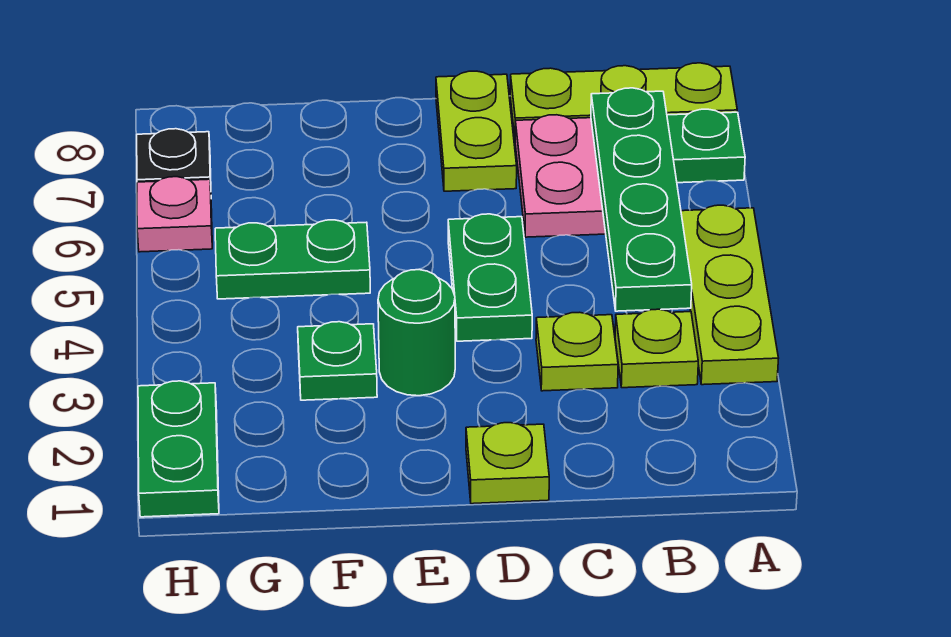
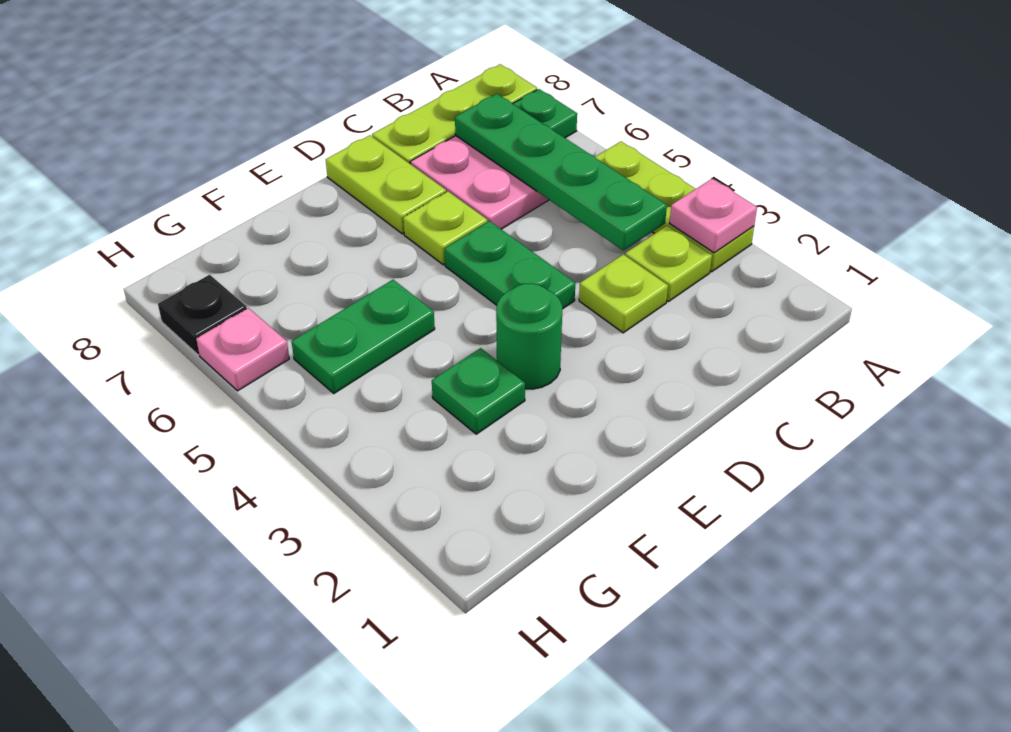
none -> pink 1x1 plate [670,179,757,253]
lime 1x1 plate [466,423,549,504] -> lime 1x1 plate moved to [403,191,487,265]
green 1x2 plate [138,381,219,517] -> none

